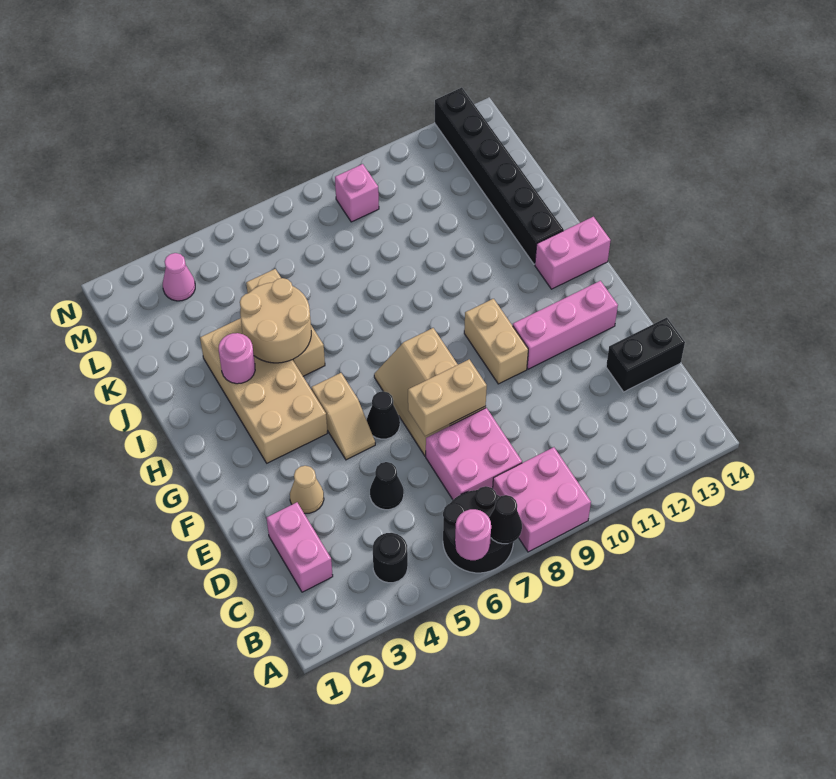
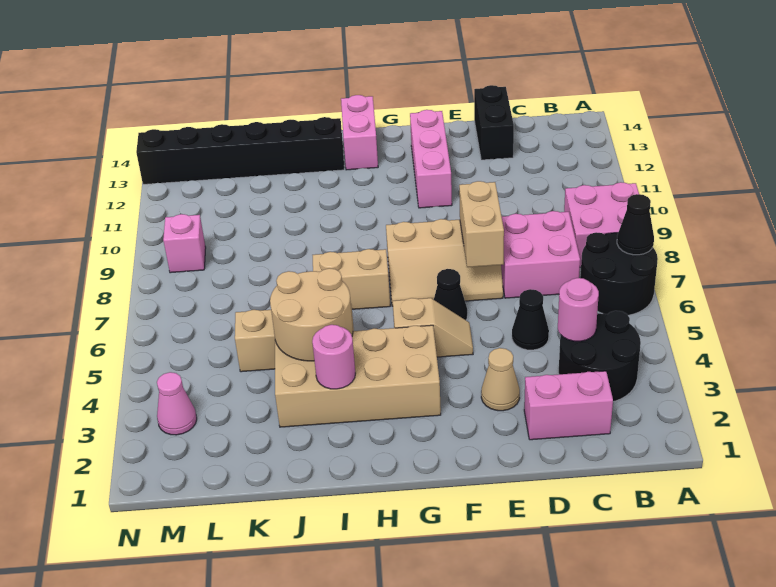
pink 1x1 round brick [455,509,491,560] -> pink 1x1 round brick moved to [558,278,599,341]
black 1x1 round brick [373,533,408,583] -> black 2x2 round brick [559,311,641,402]
tan 1x2 brick [464,299,528,384] -> tan 1x2 brick moved to [313,249,390,309]

